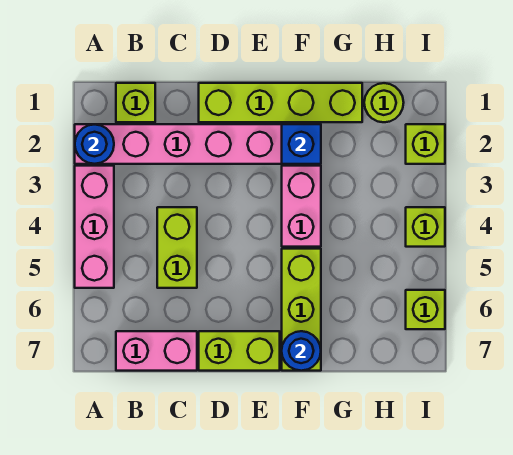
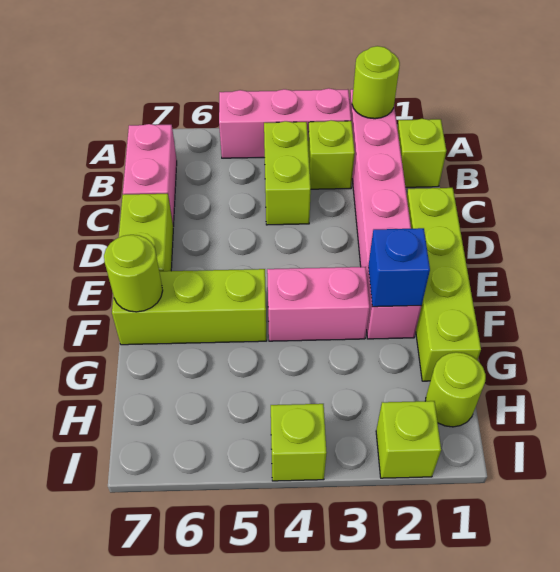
blue 1x1 round brick [75,124,114,164] -> lime 1x1 round brick [352,46,400,119]
lime 1x2 brick [157,207,197,288] -> lime 1x2 brick turned to [264,121,311,225]
blue 1x1 round brick [282,331,321,371] -> lime 1x1 round brick [104,235,163,312]
lime 1x1 brick [406,290,445,329] -> lime 1x1 brick moved to [308,120,355,189]

